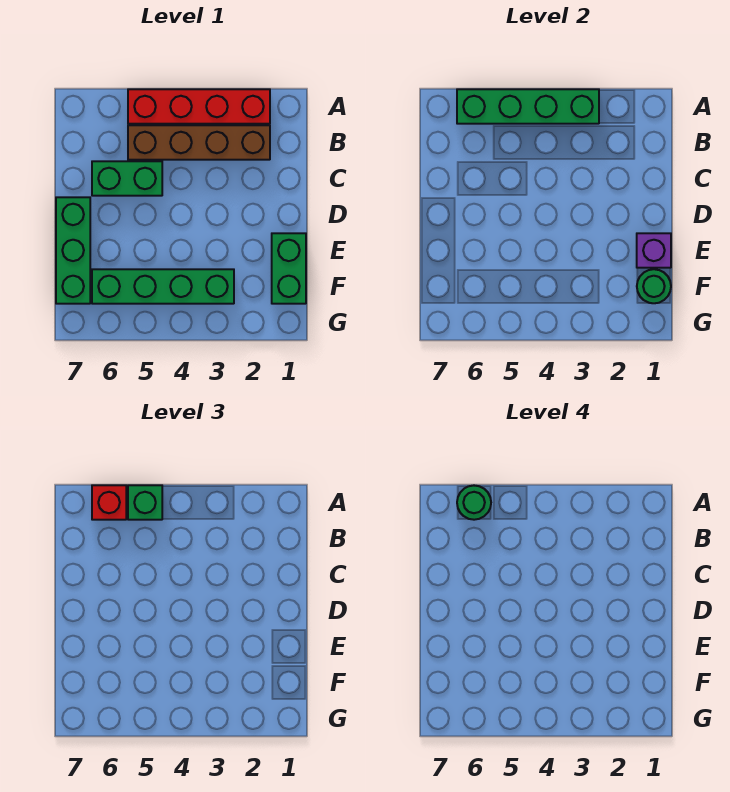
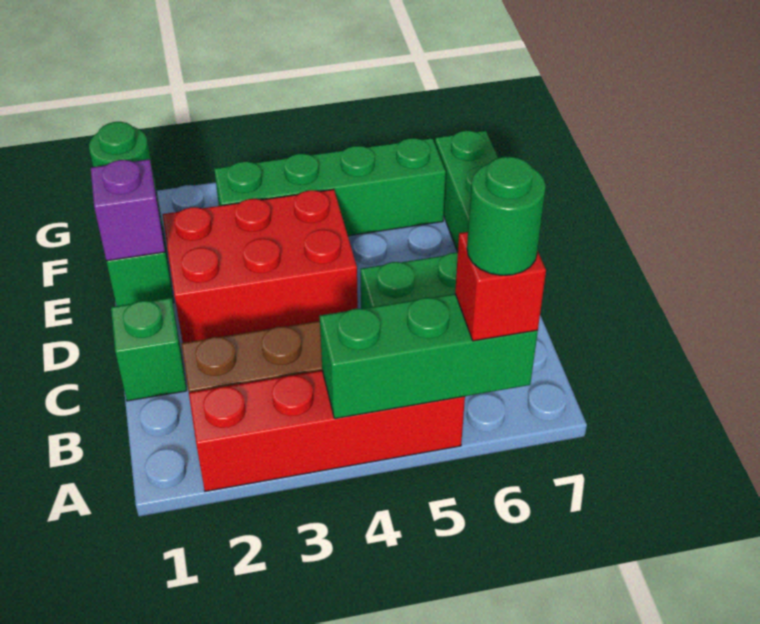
green 1x4 brick [457,89,599,124] -> green 1x3 brick [320,294,538,419]
green 1x1 brick [128,485,162,520] -> green 1x1 brick moved to [111,298,187,401]
none -> red 2x3 brick [163,189,358,343]

